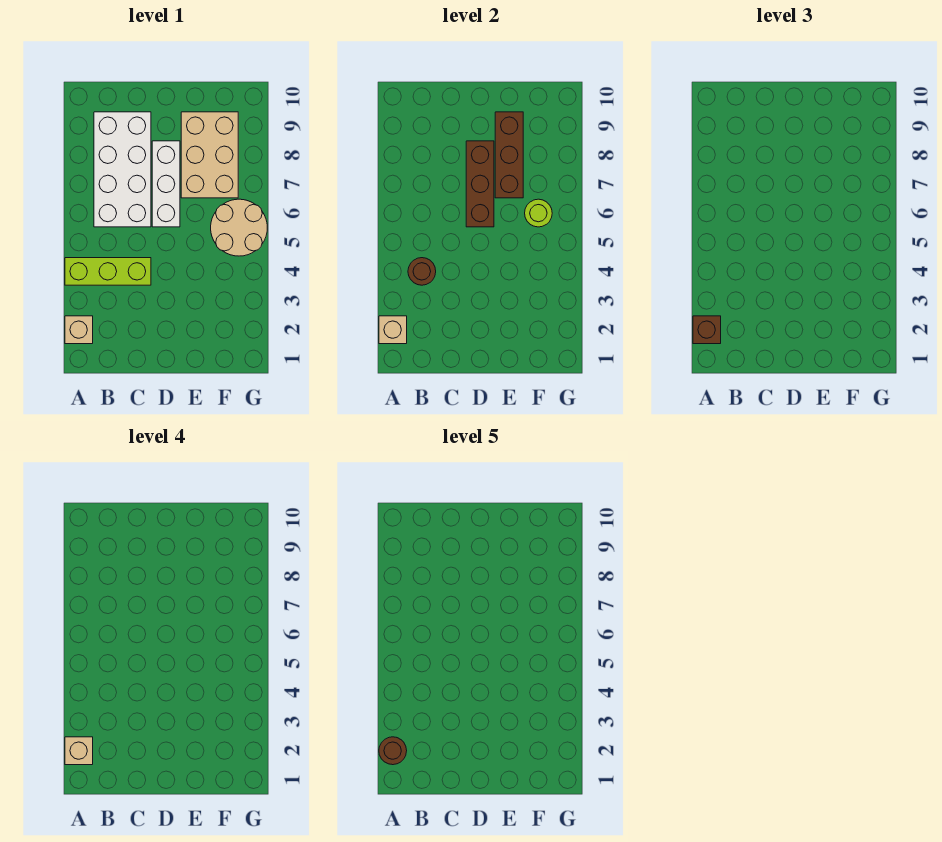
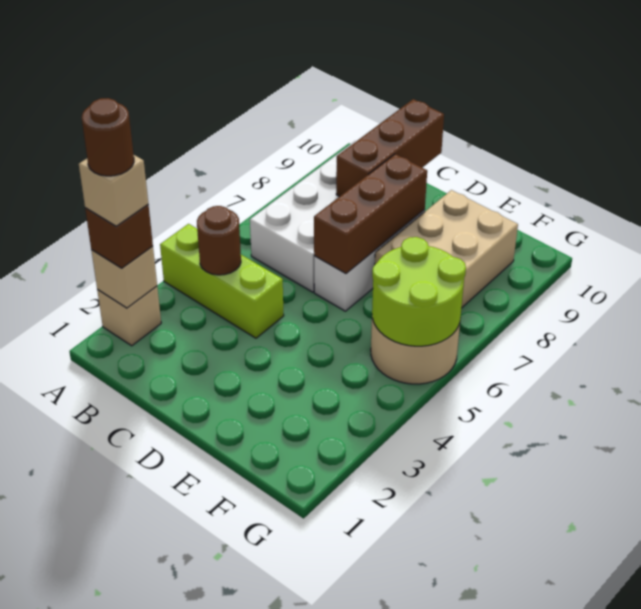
brown 1x3 brick [495,112,523,198] -> brown 1x3 brick moved to [336,99,444,197]
lime 1x1 round brick [525,199,552,227] -> lime 2x2 round brick [372,237,466,346]

